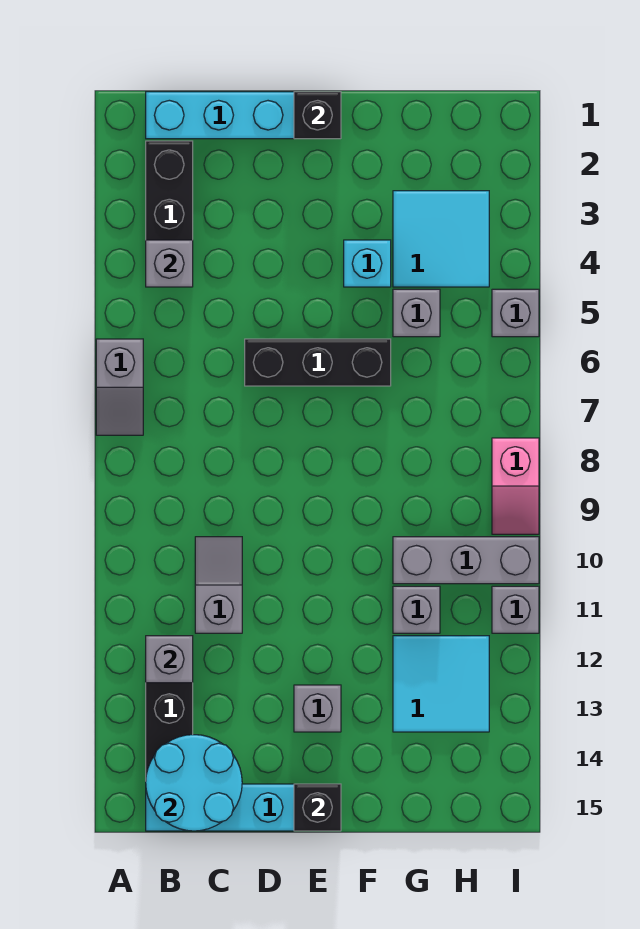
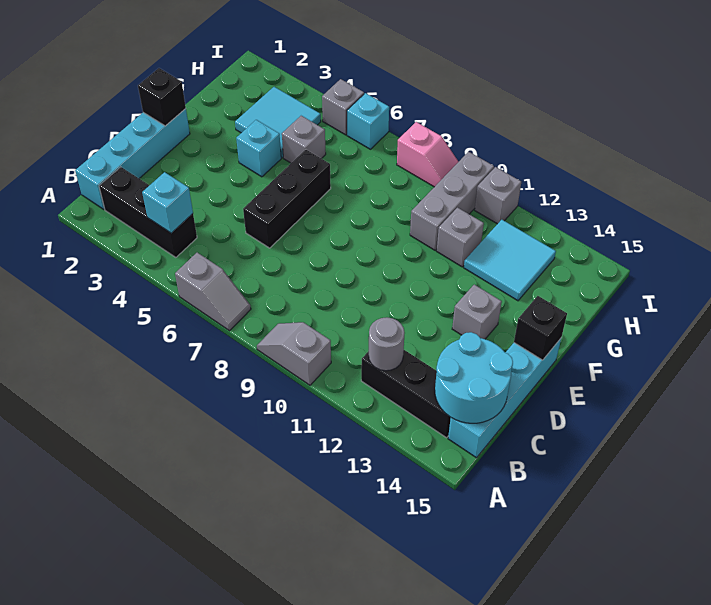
grey 1x1 brick [146,240,193,287] -> cyan 1x1 brick [142,172,193,233]
grey 1x1 brick [146,636,193,683] -> grey 1x1 round brick [369,317,405,371]
grey 1x2 slope [195,537,242,633] -> grey 1x2 slope moved to [257,322,331,385]
none -> cyan 1x1 brick [347,93,389,149]

